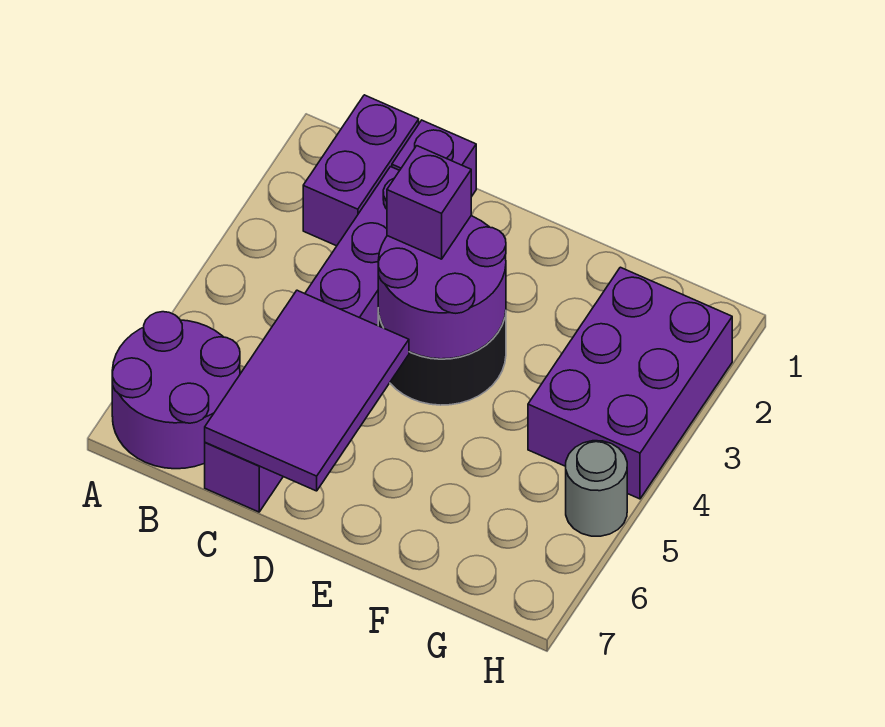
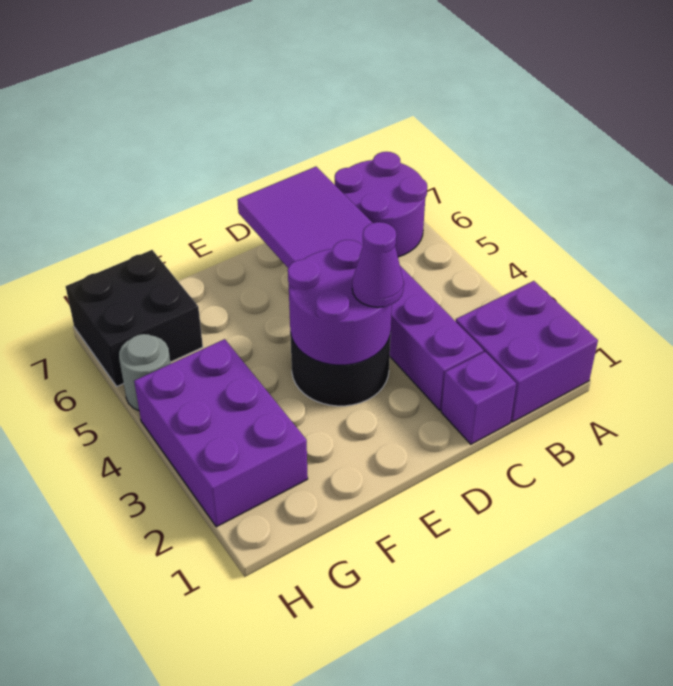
purple 1x2 brick [303,95,419,246] -> purple 2x2 brick [456,281,598,422]
purple 1x1 brick [387,146,471,259] -> purple 1x1 cone [352,222,404,307]
none -> black 2x2 brick [66,250,203,386]

